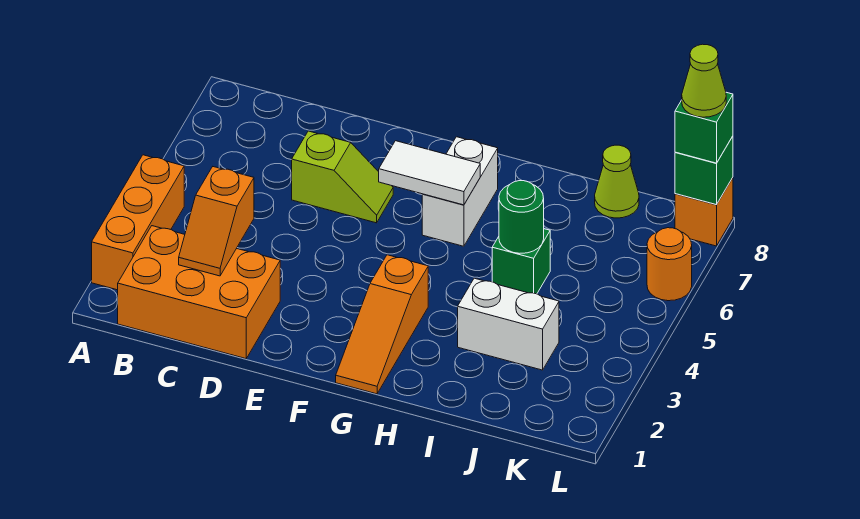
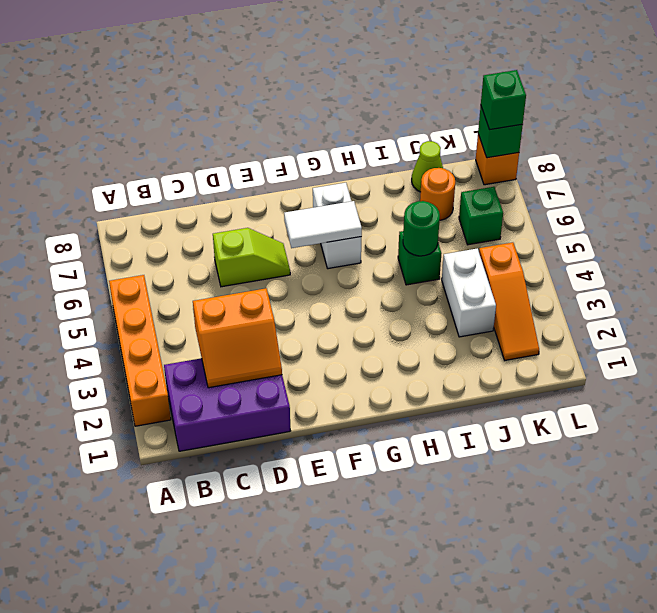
orange 1x3 brick [92,155,184,290] -> orange 1x4 brick [109,275,171,426]
orange 2x3 brick [118,226,280,359] -> purple 2x3 brick [164,358,290,451]
orange 1x2 slope [179,167,254,276] -> orange 2x2 slope [193,288,282,388]
orange 1x3 slope [336,255,428,394] -> orange 1x3 slope moved to [479,242,539,360]
white 1x2 brick [458,278,559,370] -> white 1x2 brick turned to [442,248,496,337]
none -> green 1x1 brick [459,187,503,245]
orange 1x1 round brick [647,228,692,301] -> orange 1x1 round brick moved to [420,168,455,220]
lime 1x1 cone [682,44,726,117] -> none

